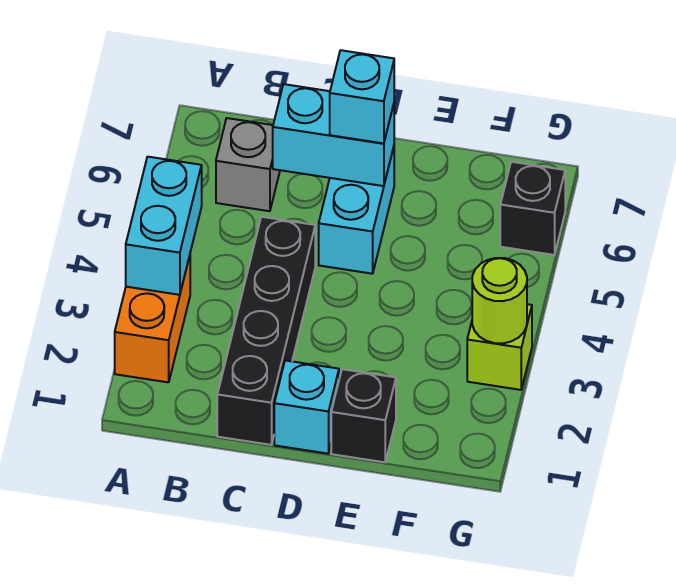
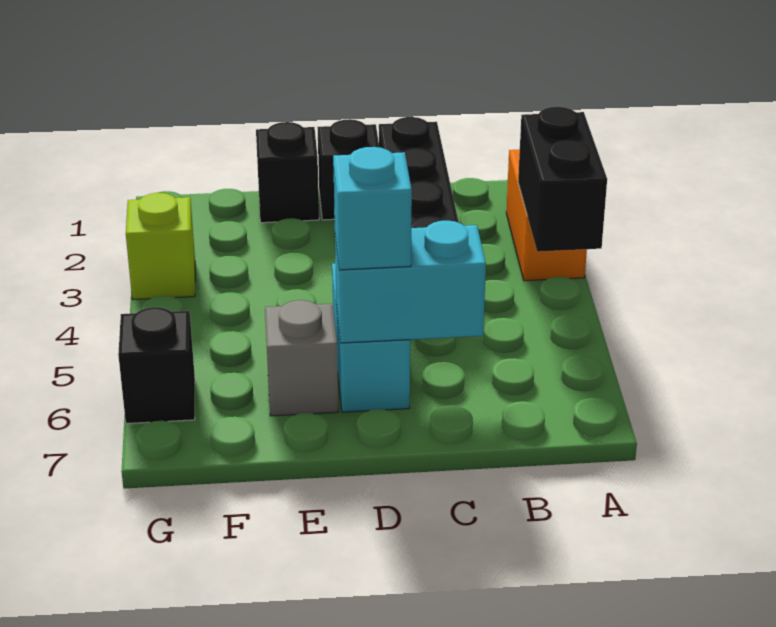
cyan 1x2 brick [126,157,202,295] -> black 1x2 brick [518,107,607,252]
grey 1x1 brick [216,118,280,211] -> grey 1x1 brick moved to [265,300,338,416]
cyan 1x1 brick [274,360,339,454] -> black 1x1 brick [317,119,380,220]
lime 1x1 round brick [472,258,527,343] -> none

